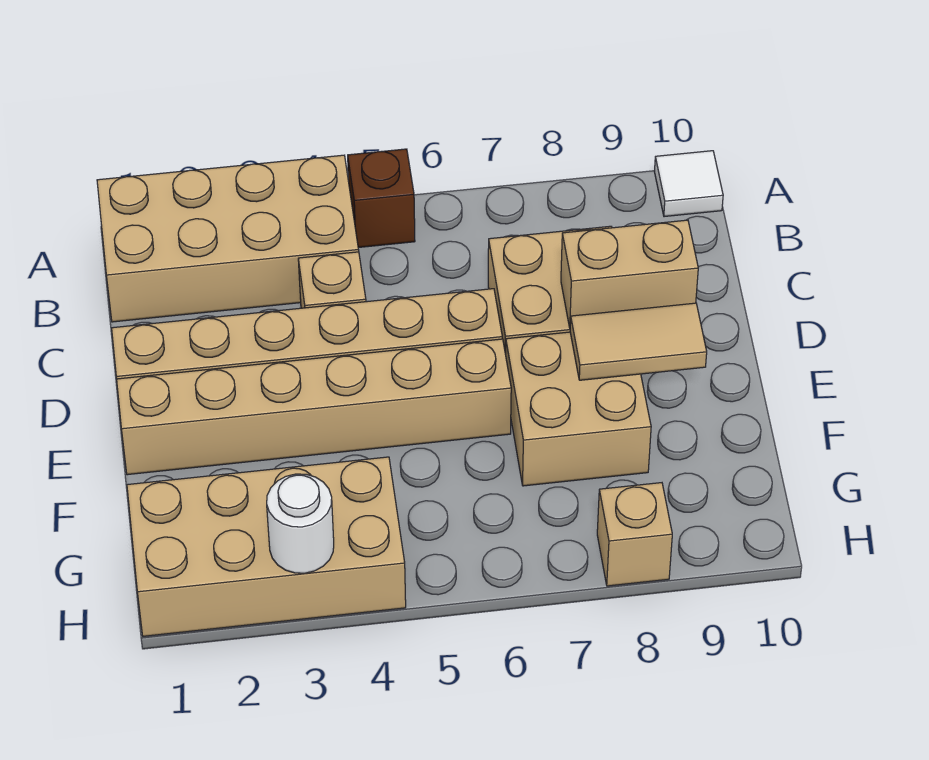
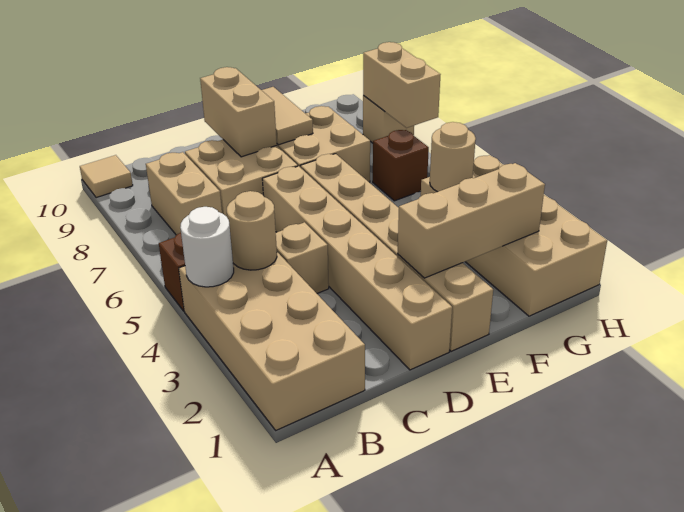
white 1x1 tile [654,151,723,217] -> tan 1x1 tile [80,155,133,198]
none -> tan 1x1 round brick [227,191,277,270]
none -> tan 1x2 brick [146,152,222,235]
none -> tan 1x3 brick [398,163,545,278]
none -> tan 1x1 round brick [430,122,476,192]
none -> brown 1x1 brick [373,130,429,201]
white 1x1 round brick [267,474,334,573] -> white 1x1 round brick moved to [180,207,234,287]
none -> tan 1x2 brick [363,42,441,128]

